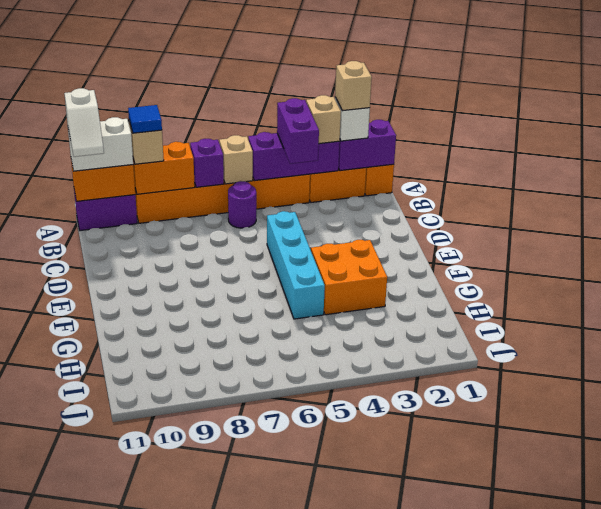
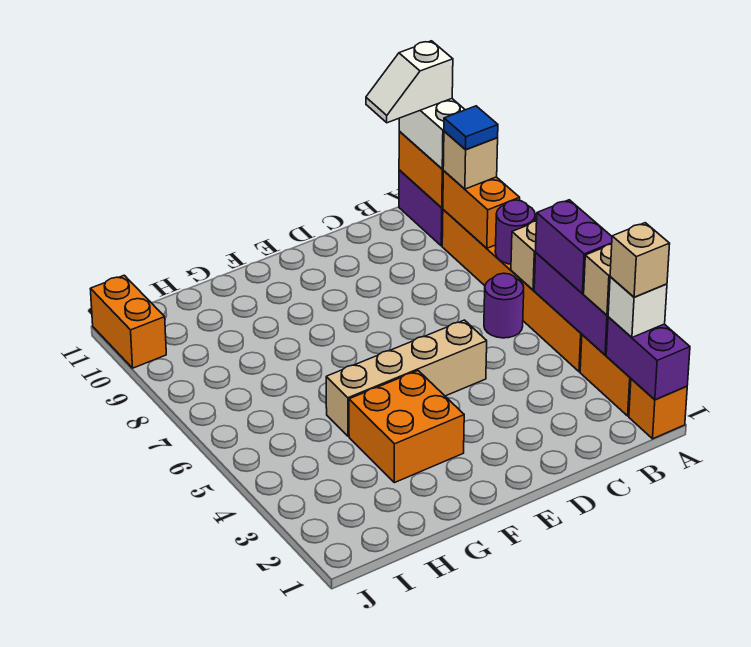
purple 1x2 brick [277,98,319,164] -> purple 1x2 brick turned to [536,200,612,294]
purple 1x1 brick [190,139,224,187] -> purple 1x1 round brick [495,200,535,264]
cyan 1x4 brick [267,211,325,319] -> tan 1x4 brick [326,320,487,436]
none -> orange 1x2 brick [91,275,166,368]

